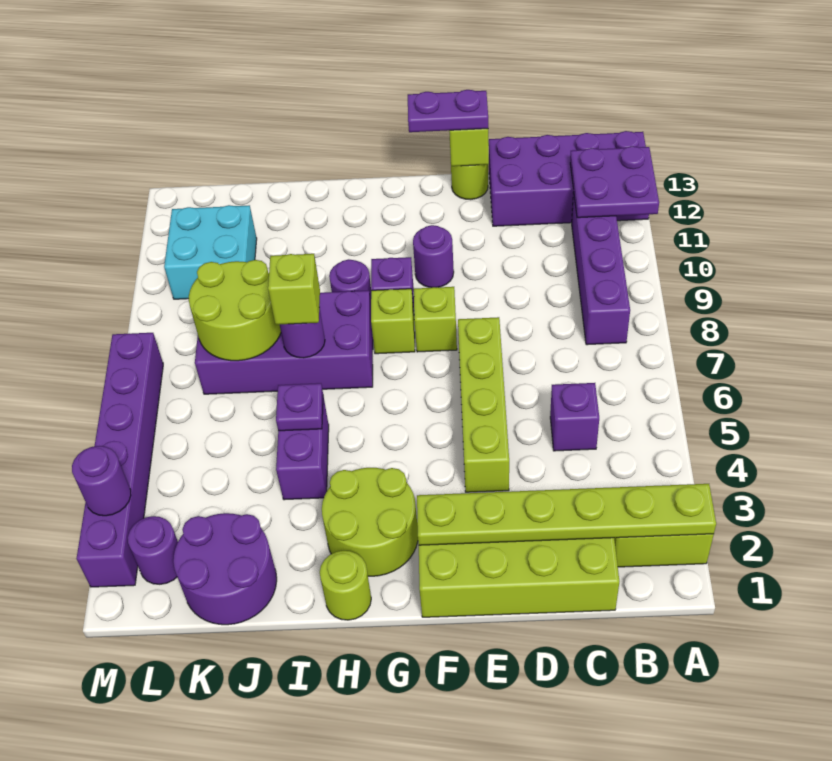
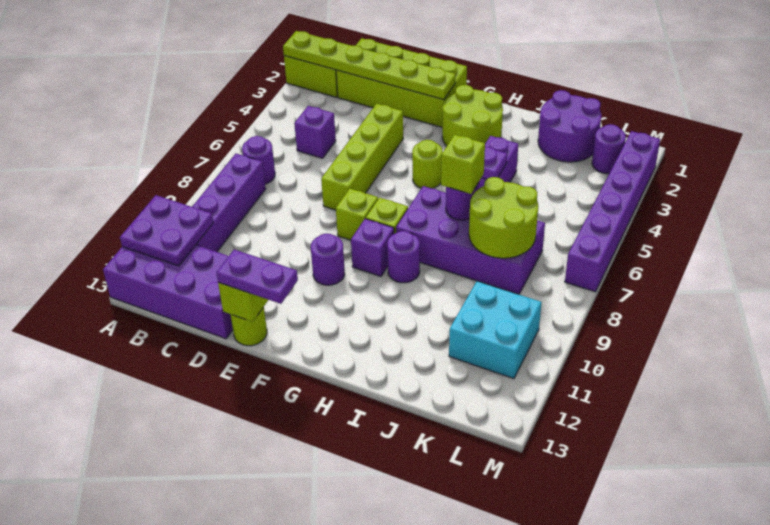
lime 1x1 round brick [320,551,371,620] -> lime 1x1 round brick moved to [412,140,443,188]
purple 1x1 round brick [72,446,131,516] -> purple 1x1 round brick moved to [242,136,275,184]

